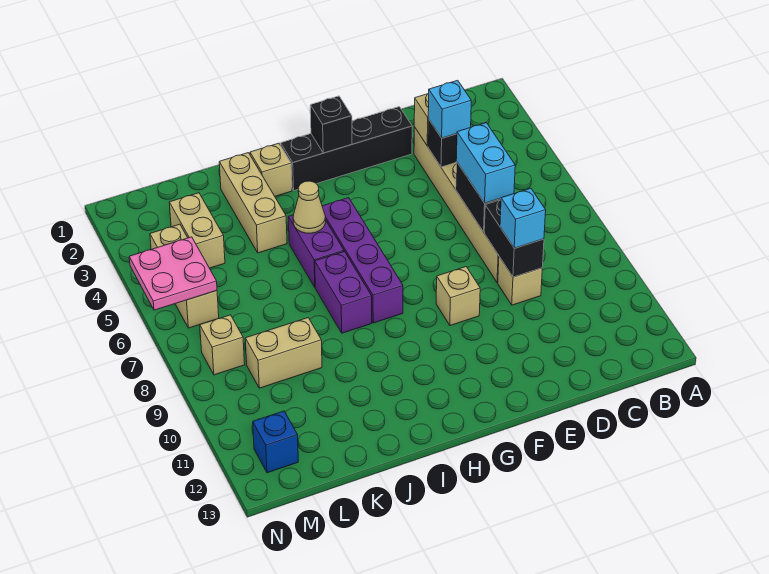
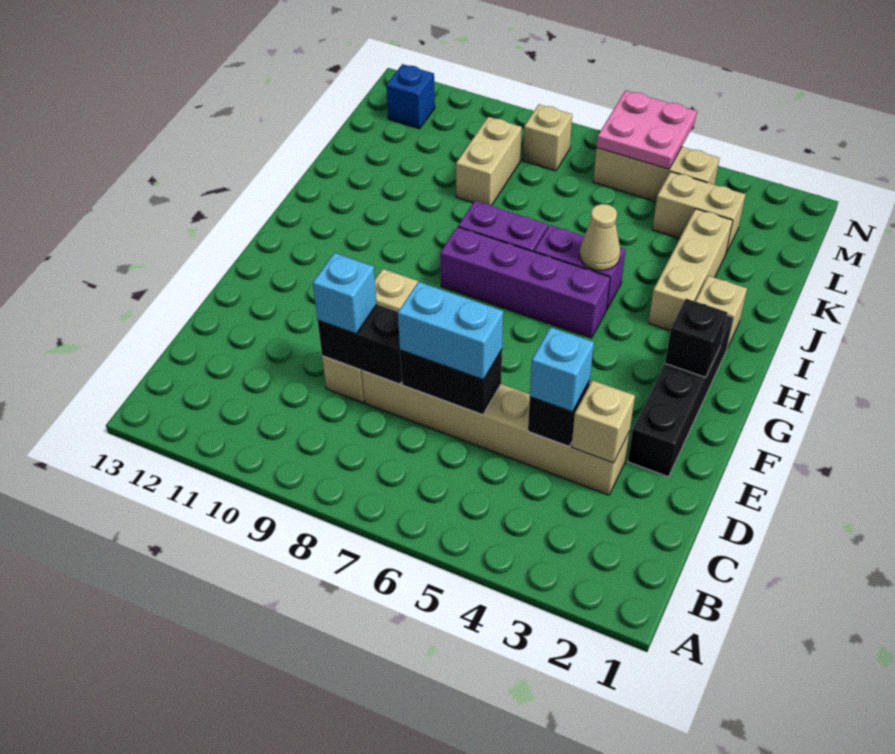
tan 1x3 brick [219,153,287,253] -> tan 1x3 brick turned to [648,209,733,331]

